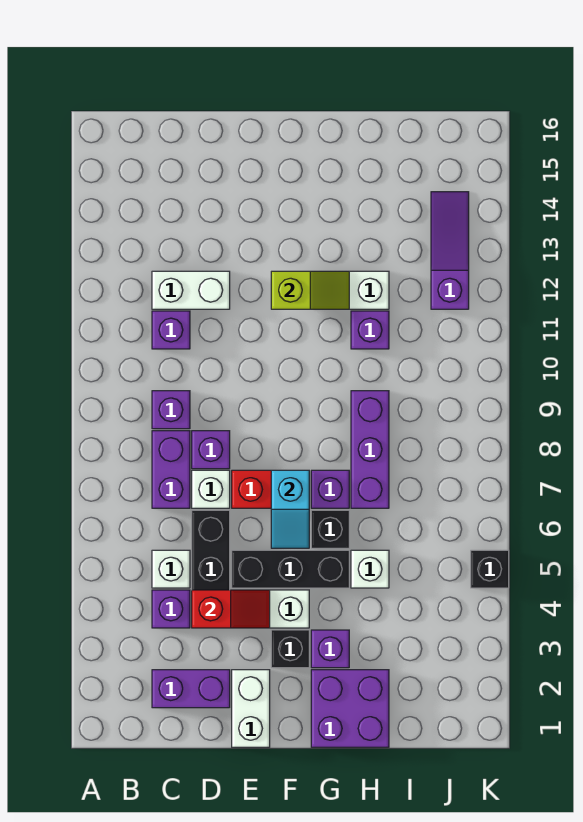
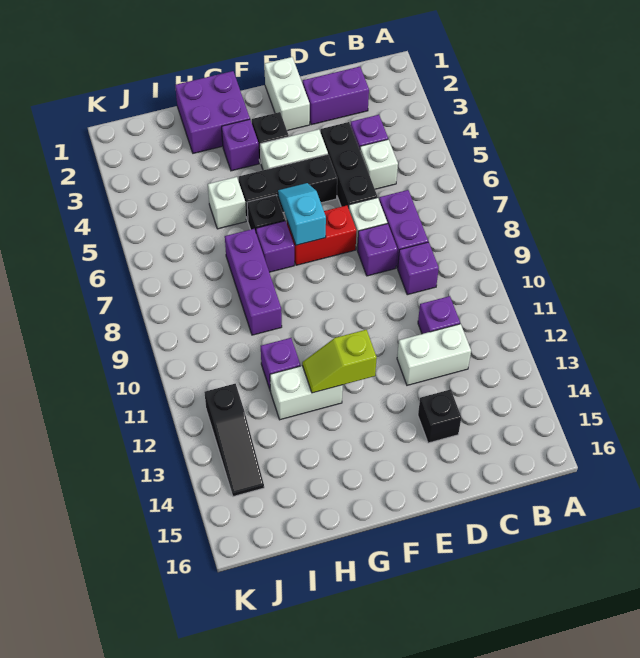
red 1x2 slope [192,590,270,628] -> none
purple 1x3 slope [431,192,469,309] -> black 1x3 slope [205,384,264,497]
black 1x1 brick [471,550,509,588] -> black 1x1 brick moved to [418,389,461,443]

